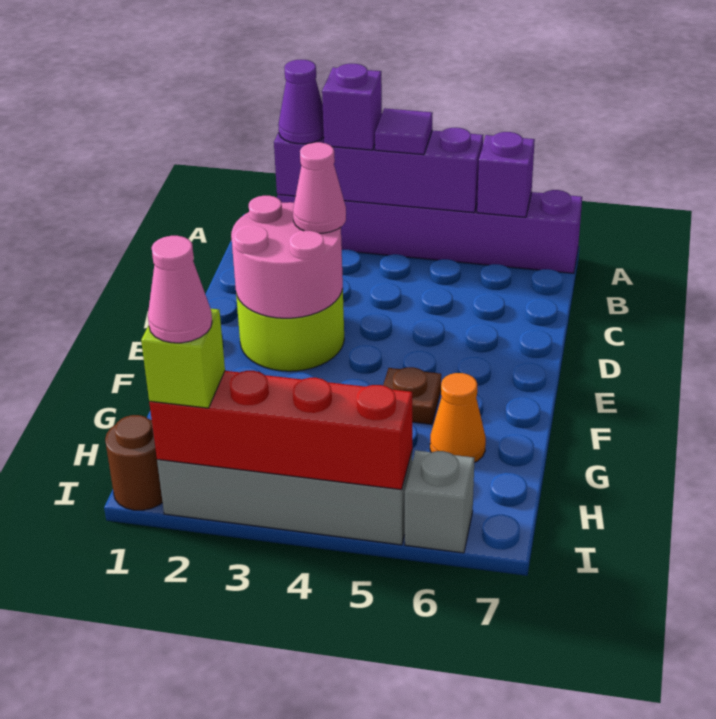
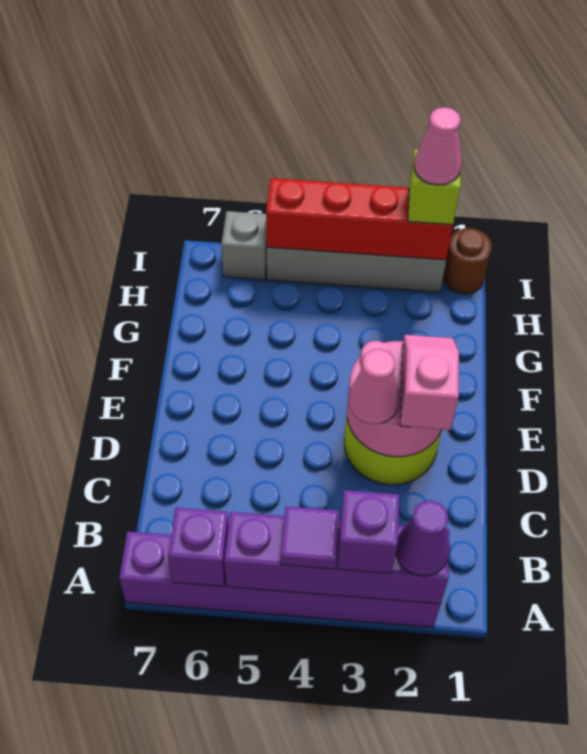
none -> pink 1x2 slope [400,335,459,430]
brown 1x1 plate [383,367,441,424] -> none
orange 1x1 cone [430,373,486,463] -> none

